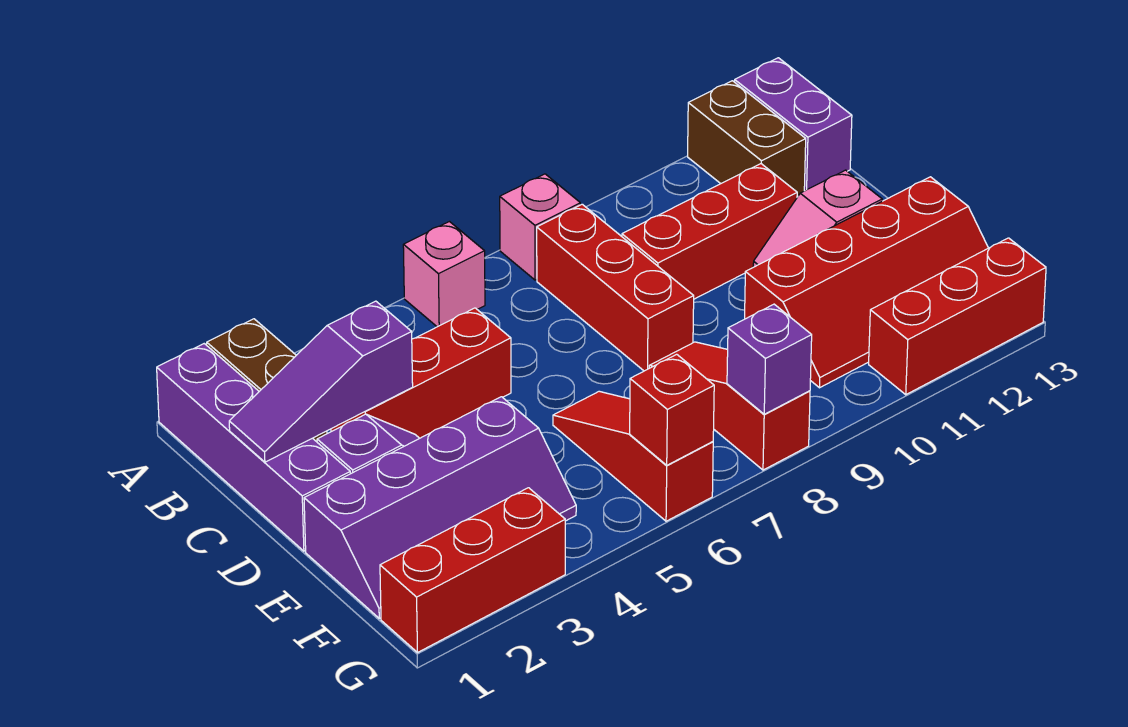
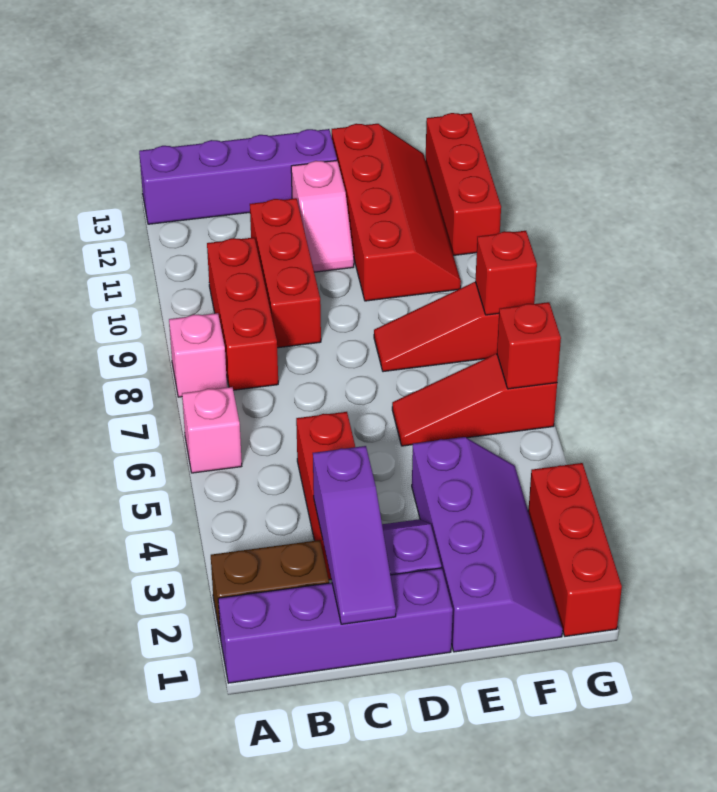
brown 1x2 brick [688,81,806,197] -> none
purple 1x2 brick [735,58,852,190] -> purple 1x4 brick [139,129,337,224]
red 1x3 brick [537,204,694,371] -> red 1x3 brick turned to [207,238,278,390]
purple 1x1 brick [727,304,812,414] -> red 1x1 brick [475,231,537,315]

